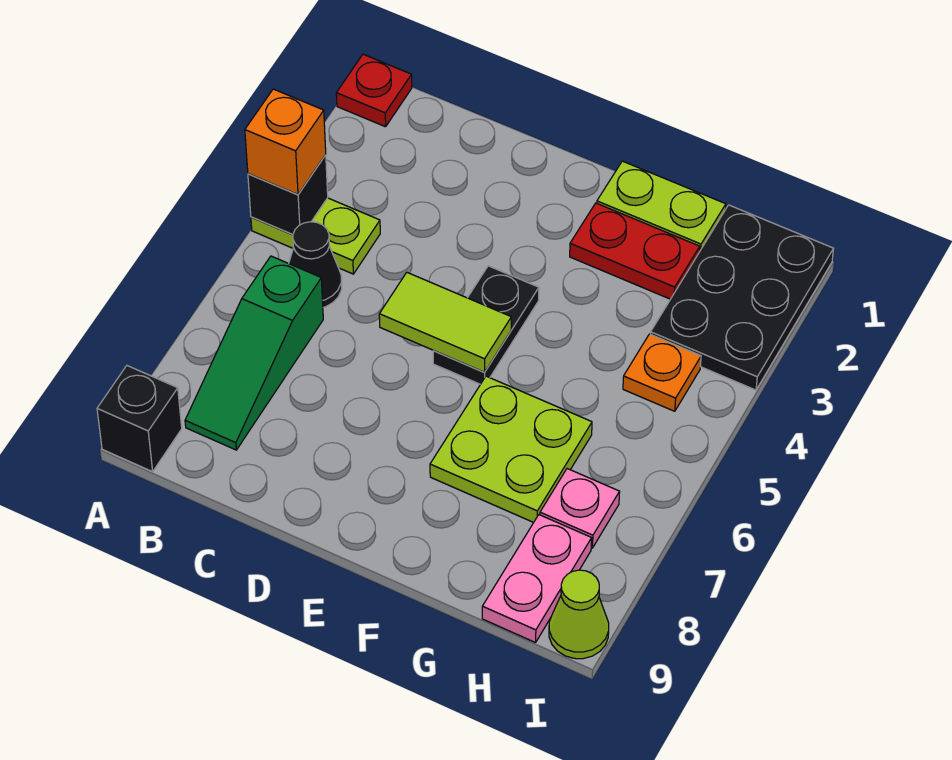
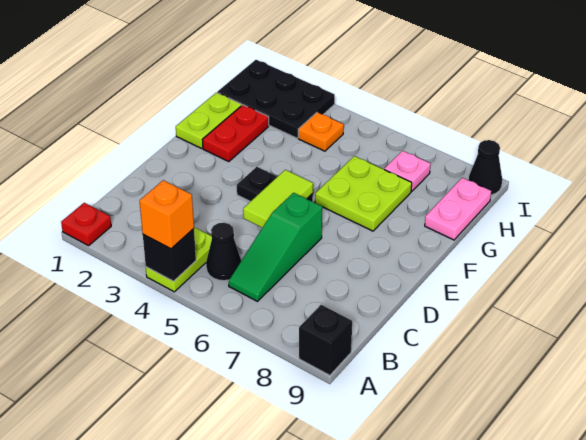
green 1x3 slope [185,256,323,450] -> green 1x3 slope turned to [229,193,322,301]
pink 1x2 plate [482,515,592,643] -> pink 1x2 plate turned to [425,178,491,240]
lime 1x1 cone [549,570,609,659] -> black 1x1 cone [469,140,502,195]

